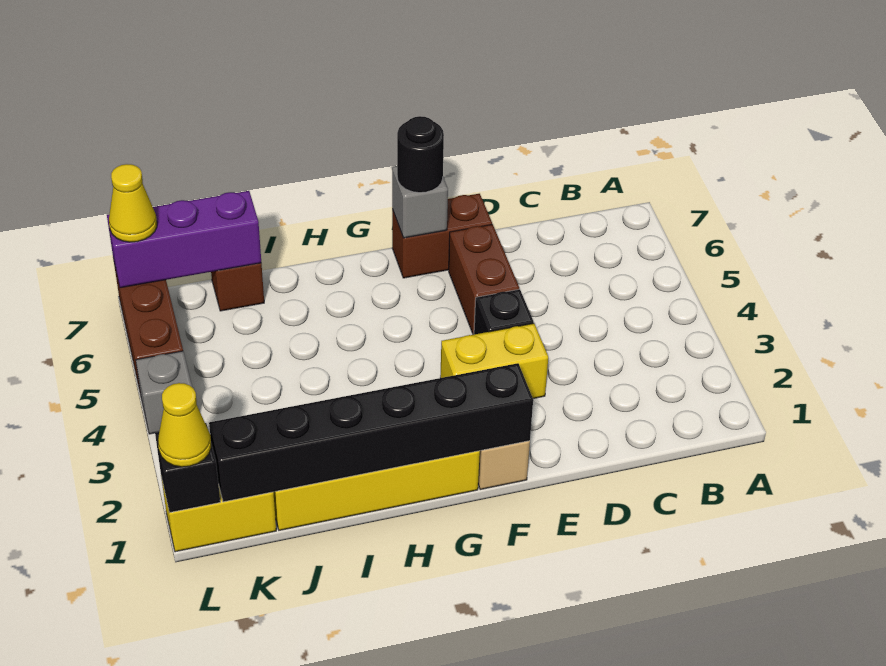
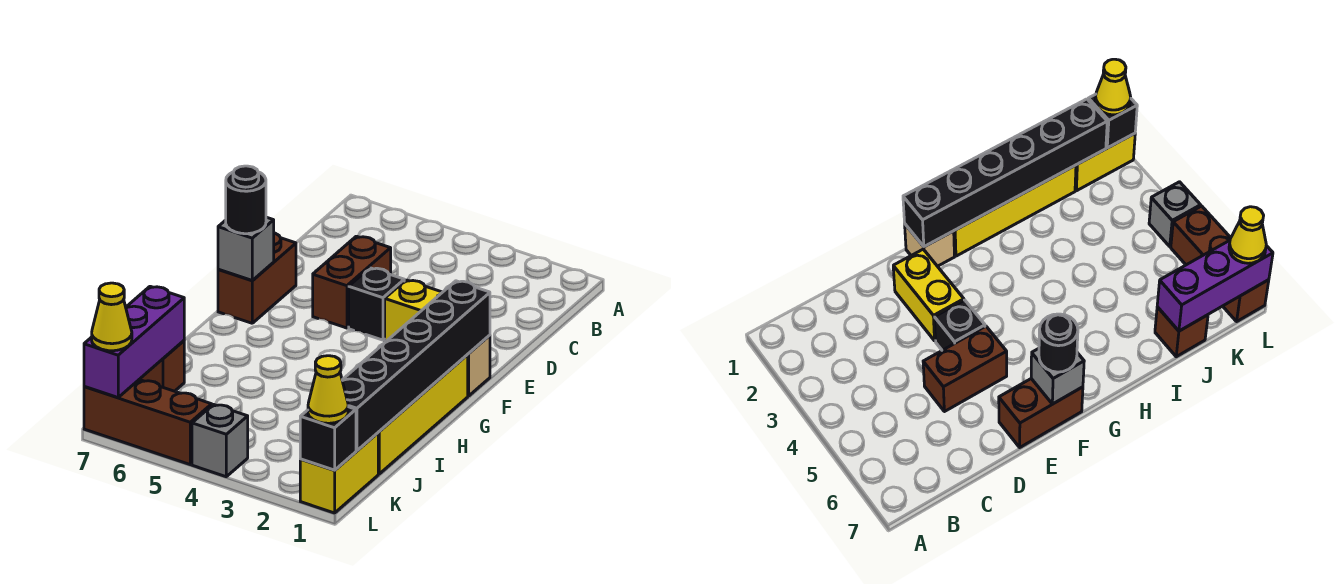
yellow 1x2 brick [440,323,548,399] -> yellow 1x2 brick turned to [385,280,442,341]
brown 1x2 brick [449,224,519,335] -> brown 1x2 brick turned to [313,236,391,328]

